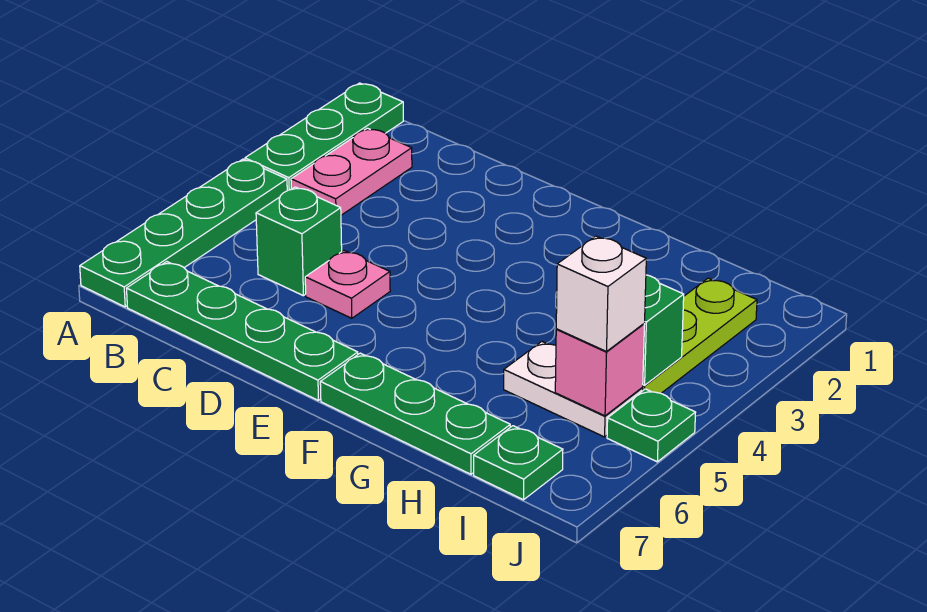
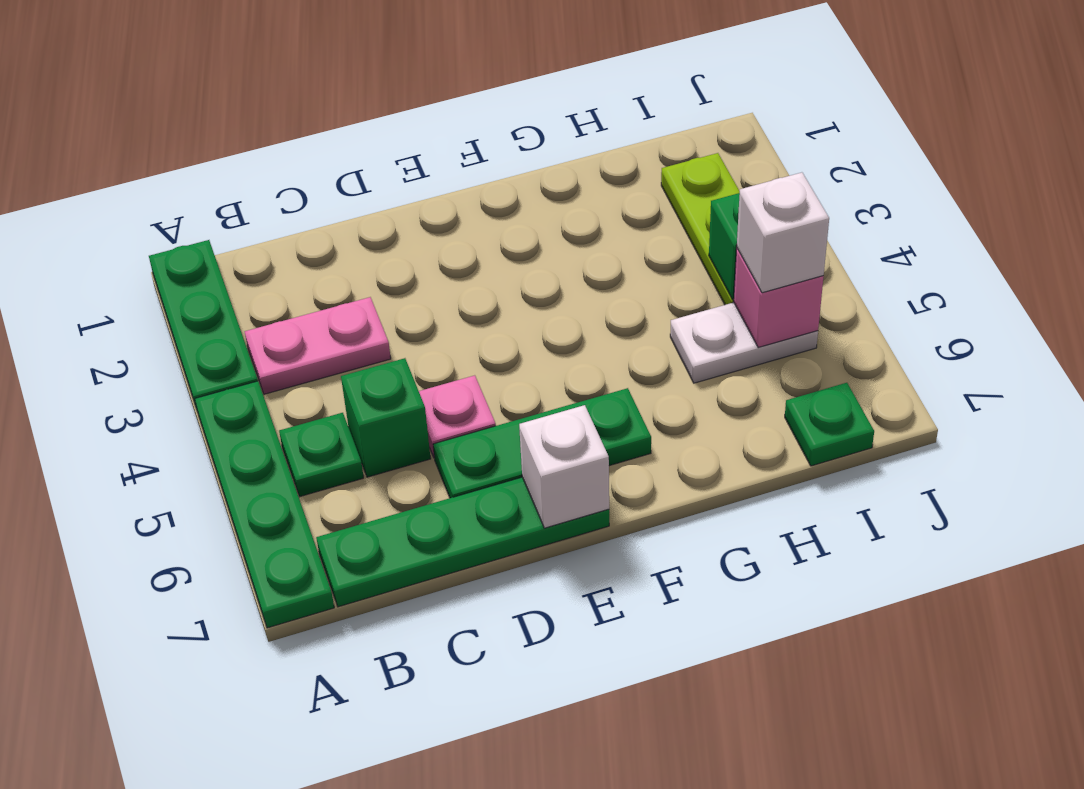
pink 1x2 plate [291,128,412,215] -> pink 1x2 plate turned to [245,297,391,394]
none -> white 1x1 brick [519,405,609,528]
green 1x3 plate [320,353,510,474] -> green 1x3 plate moved to [433,388,651,498]
green 1x1 plate [607,389,696,462] -> green 1x1 plate moved to [279,413,364,496]

